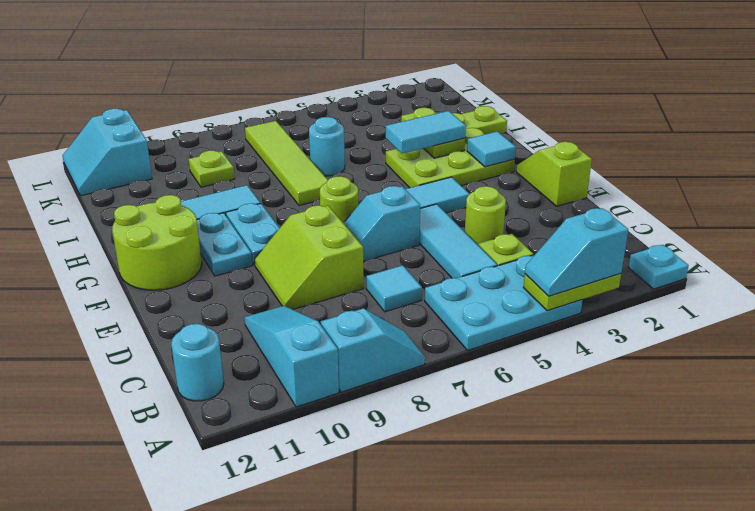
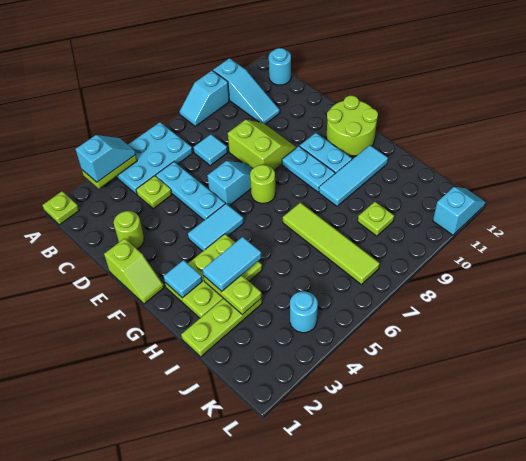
cyan 1x1 plate [628,245,689,289] -> lime 1x1 plate [43,191,79,225]
cyan 1x3 tile [419,204,497,278] -> cyan 1x3 plate [156,162,225,220]
lime 1x1 round brick [465,186,506,245] -> lime 1x1 round brick moved to [114,211,144,249]
cyan 1x1 round brick [309,117,345,176] -> cyan 1x1 round brick moved to [290,291,318,333]
cyan 2x2 slope [62,109,152,196] -> cyan 1x2 slope [433,187,486,235]

